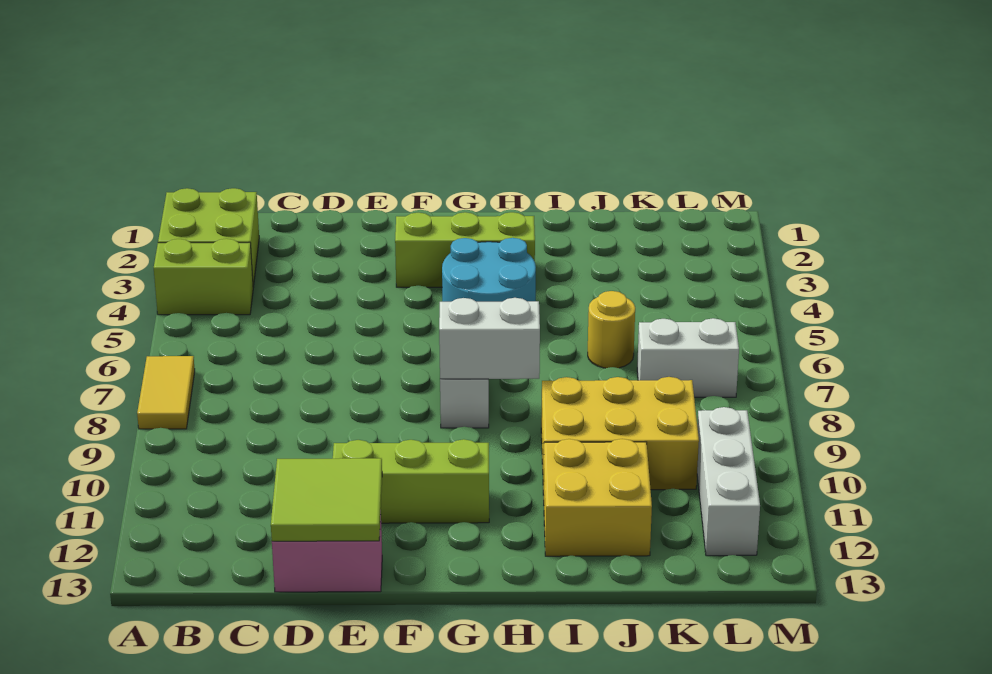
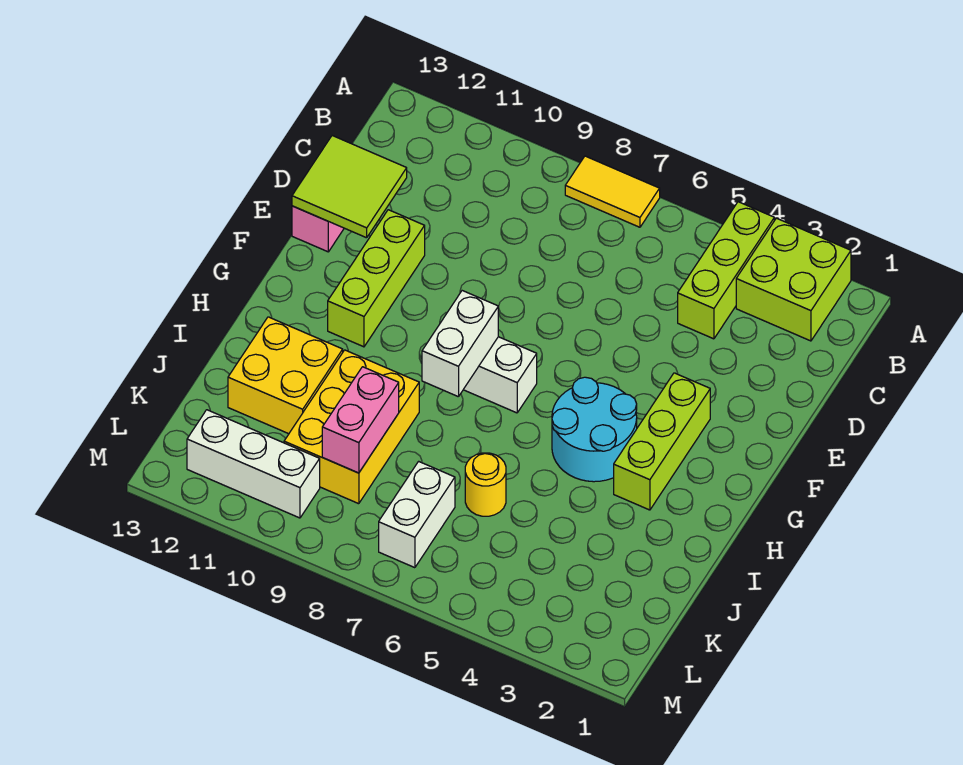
lime 1x2 brick [154,239,253,315] -> lime 1x3 brick [678,202,774,339]
none -> pink 1x2 brick [322,367,399,473]

